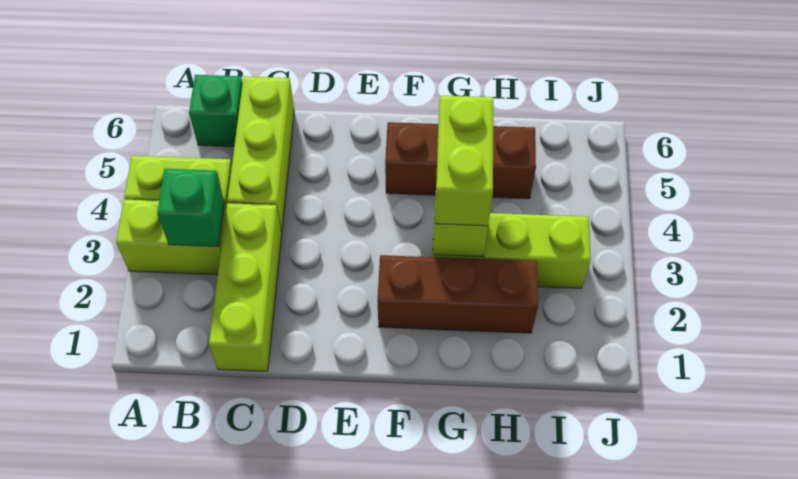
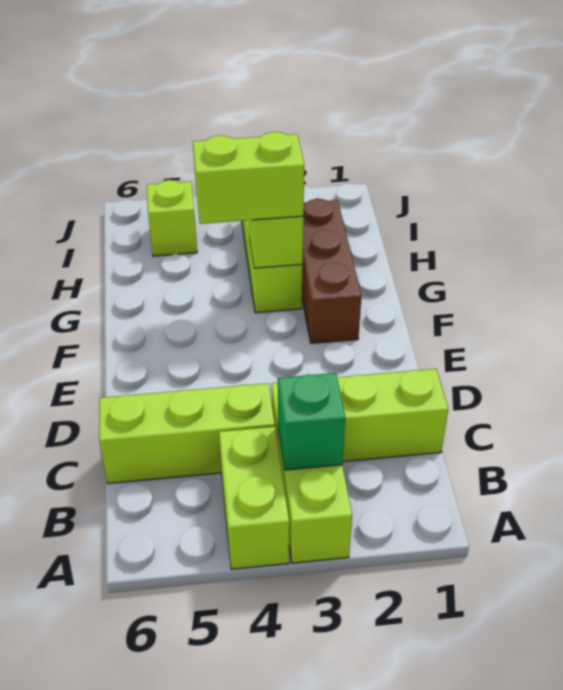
green 1x1 brick [189,75,243,147] -> none
brown 1x3 brick [385,122,536,199] -> none
none -> lime 1x1 brick [147,180,197,256]

